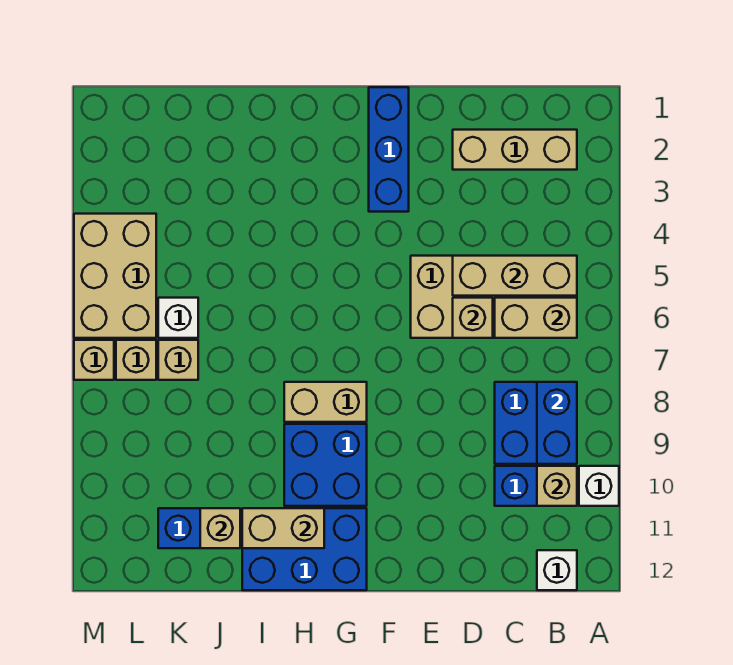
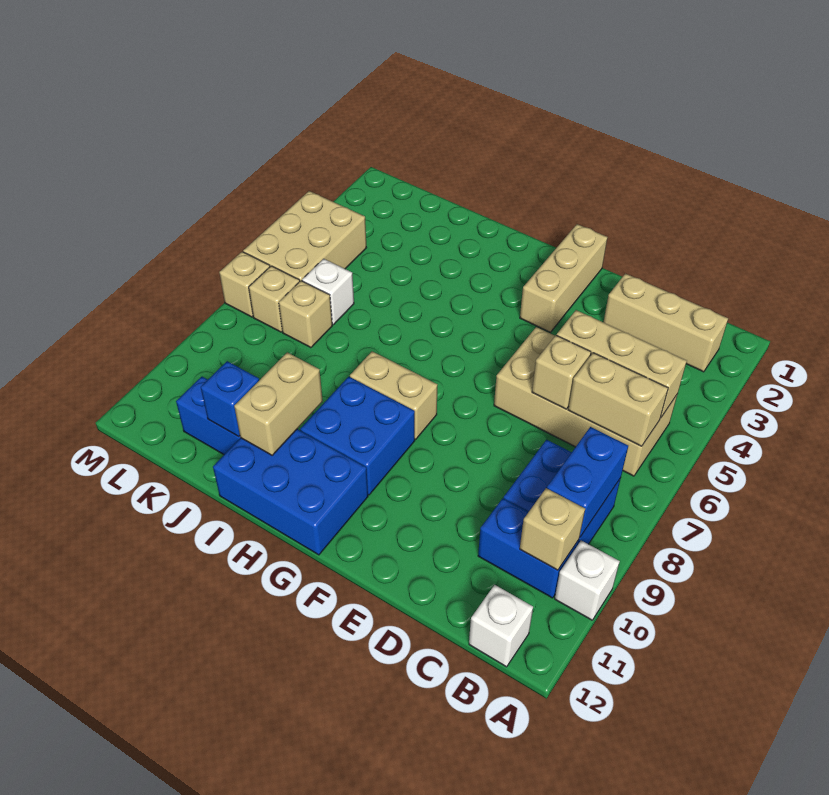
blue 1x3 brick [369,87,409,212] -> tan 1x3 brick [520,224,607,332]
tan 1x2 brick [242,508,324,548] -> tan 1x2 brick turned to [234,352,323,455]
tan 1x1 brick [200,508,240,548] -> blue 1x1 brick [201,361,259,437]

